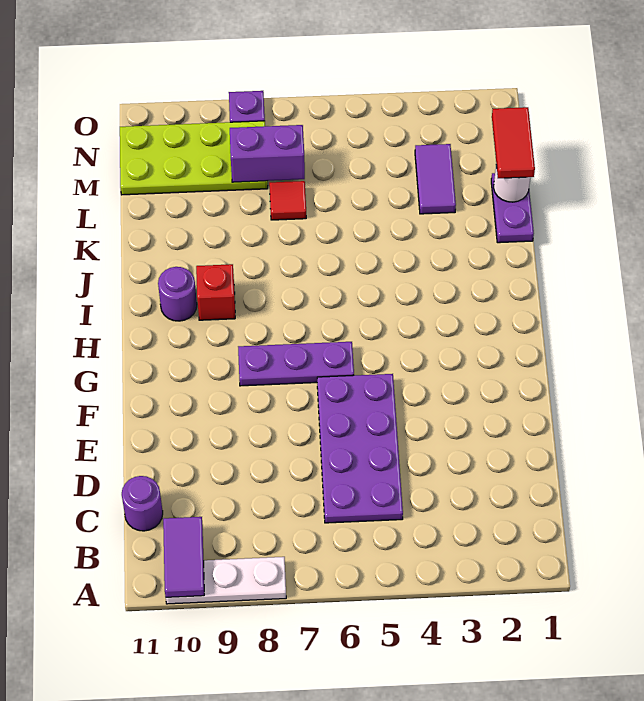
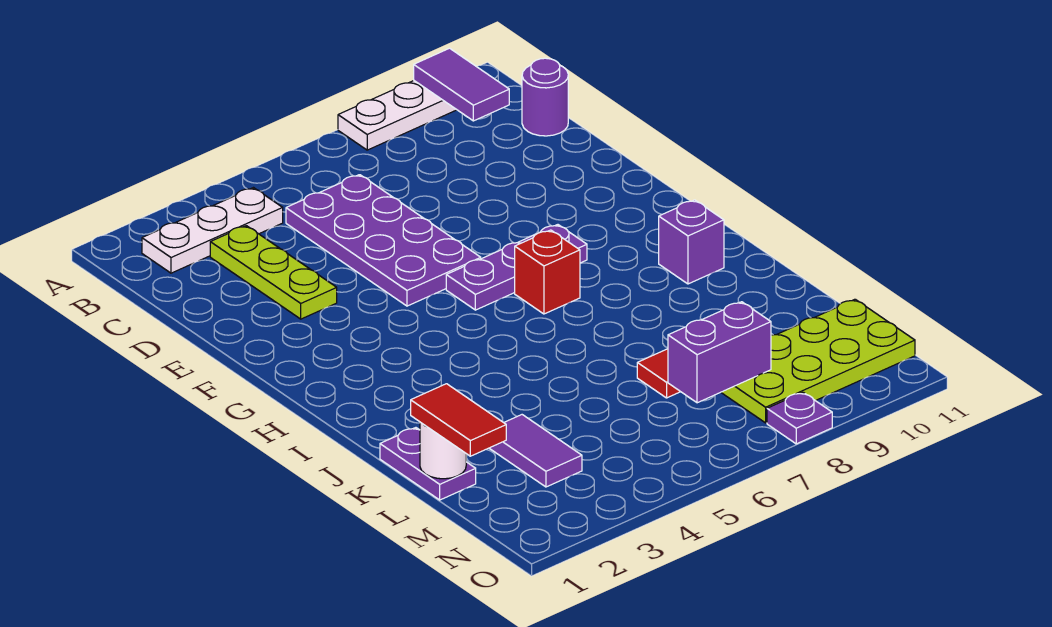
none -> white 1x3 plate [142,188,283,273]
none -> lime 1x3 plate [210,226,337,319]
red 1x1 brick [196,264,235,320] -> red 1x1 brick moved to [515,230,580,314]
purple 1x1 round brick [158,267,197,321] -> purple 1x1 brick [659,200,724,284]

